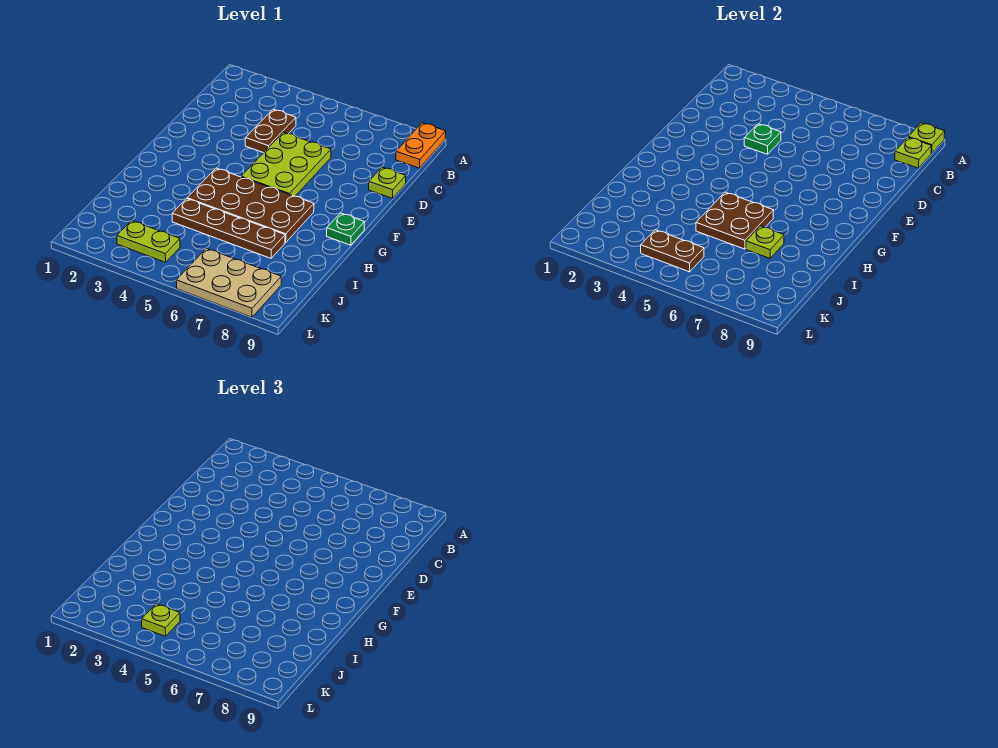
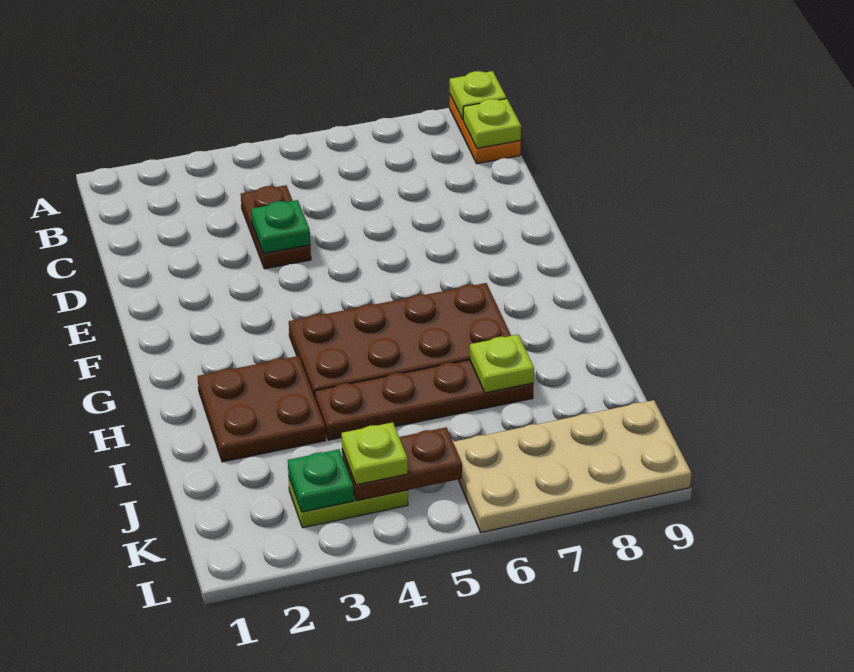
lime 2x3 plate [241,132,331,196] -> none
lime 1x1 plate [369,167,406,198] -> none
green 1x1 plate [327,213,365,245] -> green 1x1 plate moved to [288,449,354,512]
brown 2x2 plate [696,192,774,249] -> brown 2x2 plate moved to [198,356,326,462]
tan 2x3 plate [176,248,281,317] -> tan 2x4 plate [453,400,691,532]

